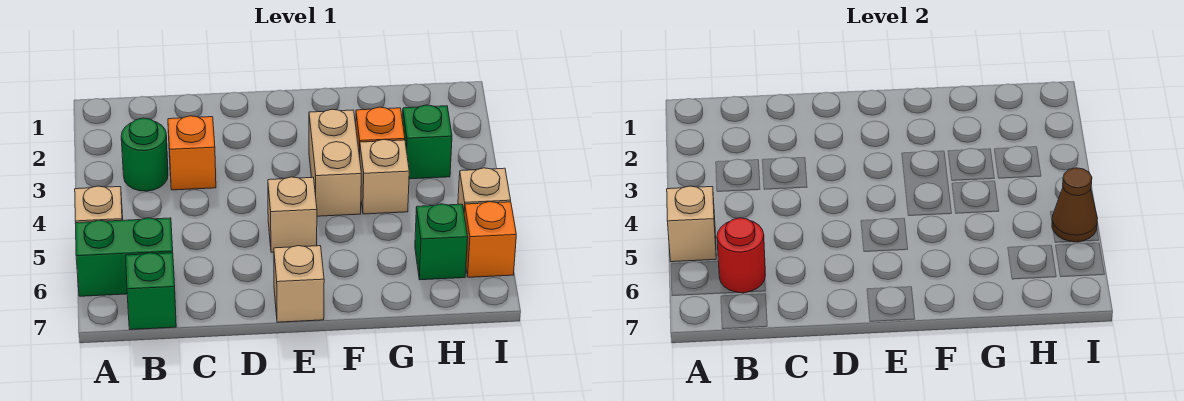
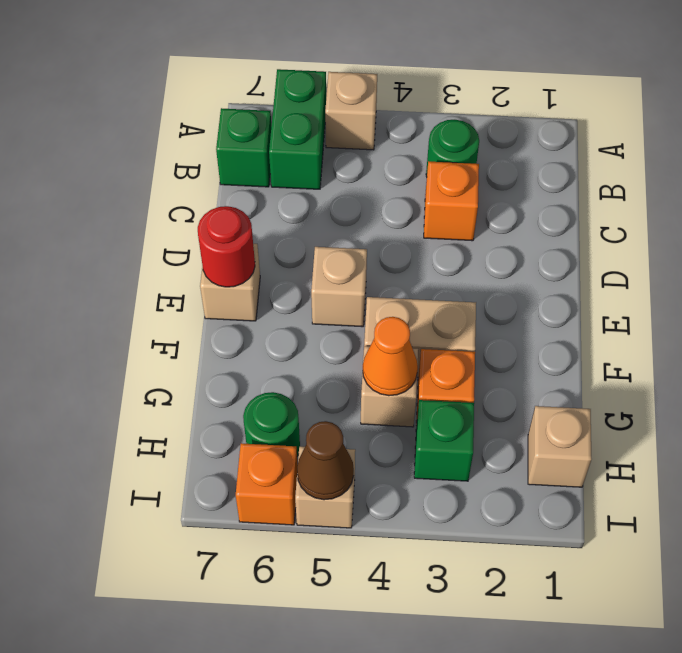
tan 1x1 brick [667,186,716,262] -> tan 1x1 brick moved to [528,406,591,487]
red 1x1 round brick [717,218,766,293] -> red 1x1 round brick moved to [198,206,255,287]
none -> orange 1x1 cone [363,317,418,396]
green 1x1 brick [415,204,468,280] -> green 1x1 round brick [243,392,300,456]

